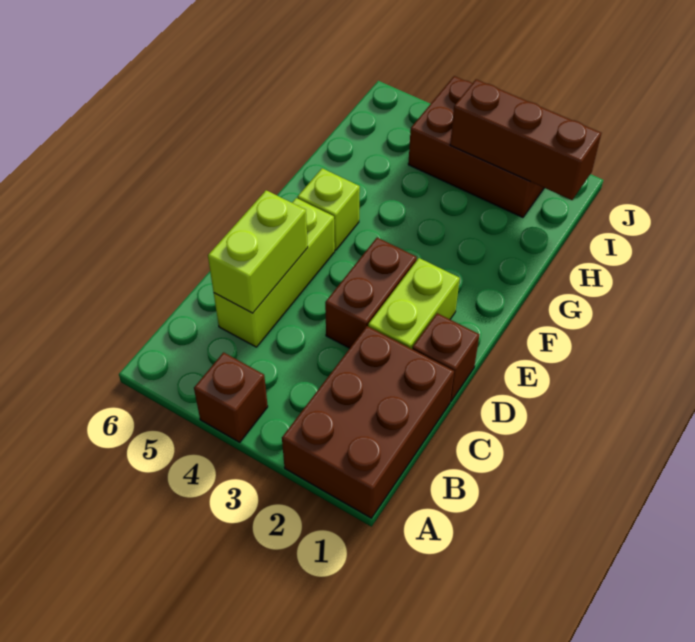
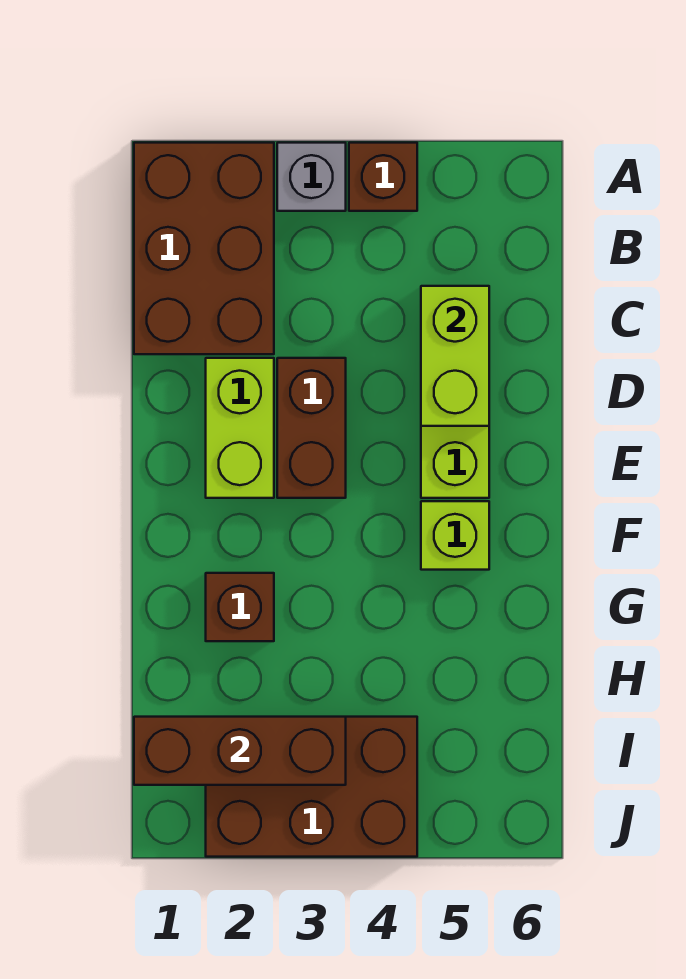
none -> grey 1x1 brick [277,143,346,211]
brown 1x1 brick [412,313,480,401] -> brown 1x1 brick moved to [206,573,274,641]

